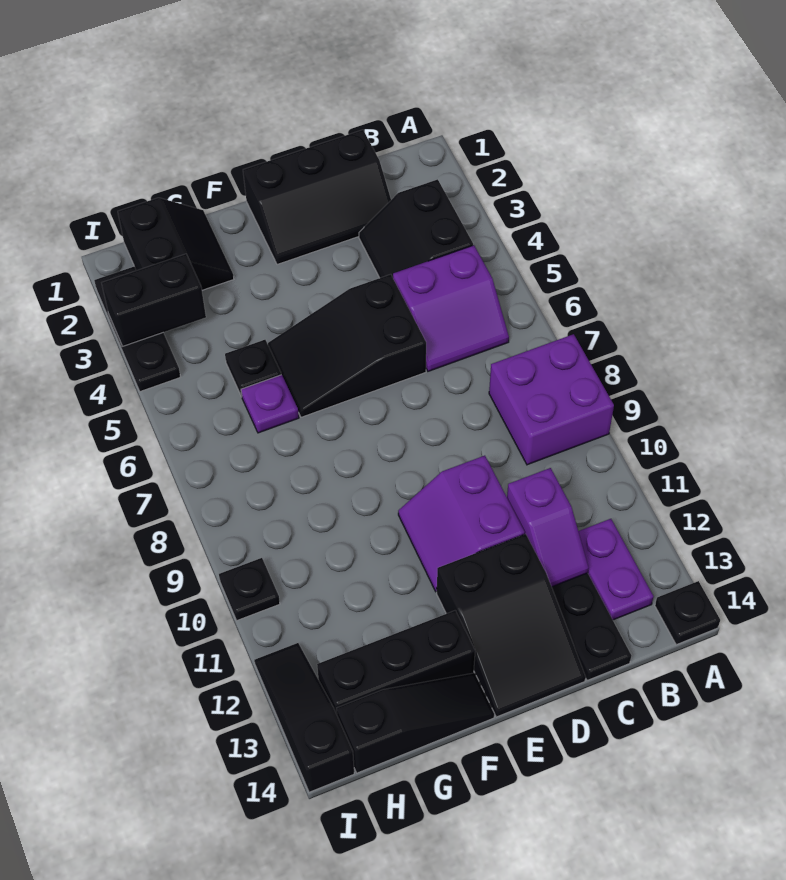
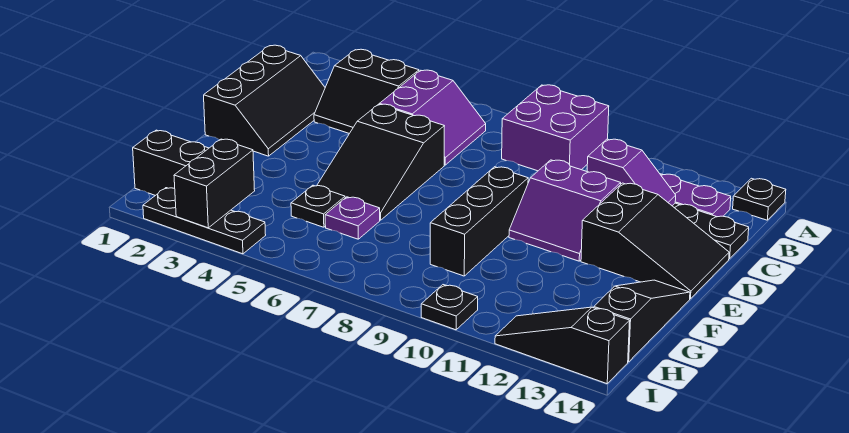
black 1x3 brick [317,610,475,714] -> black 1x3 brick moved to [430,167,528,276]

